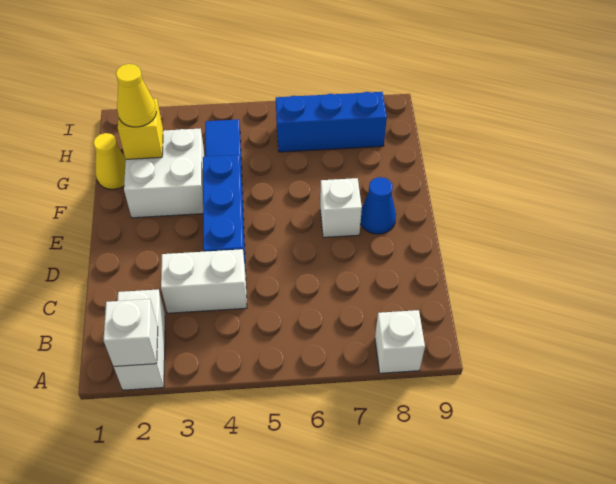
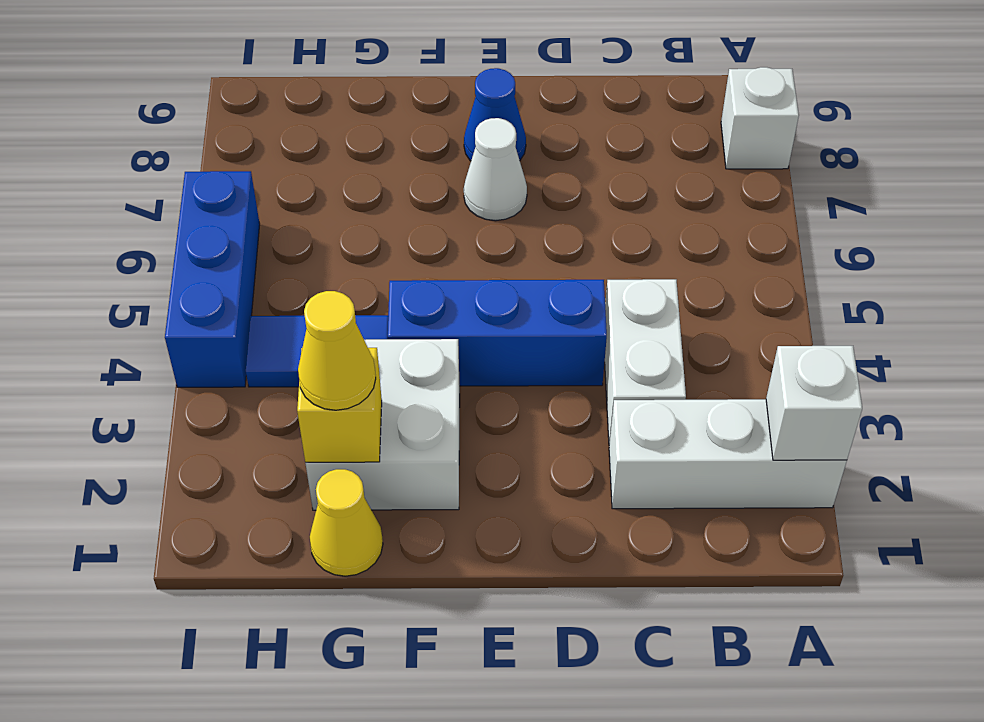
white 1x2 brick [114,289,165,390] -> white 1x3 brick [609,399,847,509]
white 1x1 brick [320,178,362,237] -> white 1x1 cone [464,118,527,221]
blue 1x3 brick [276,92,387,152] -> blue 1x3 brick moved to [165,171,260,387]

